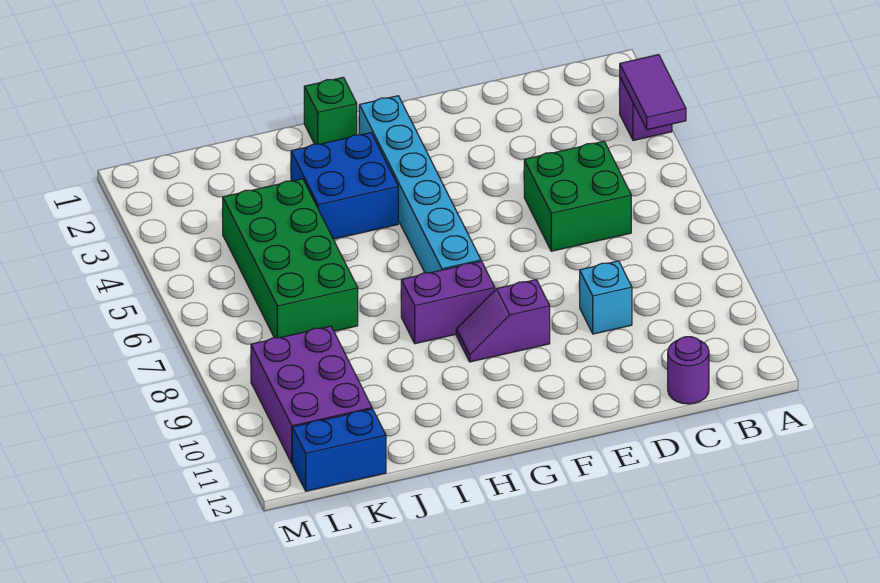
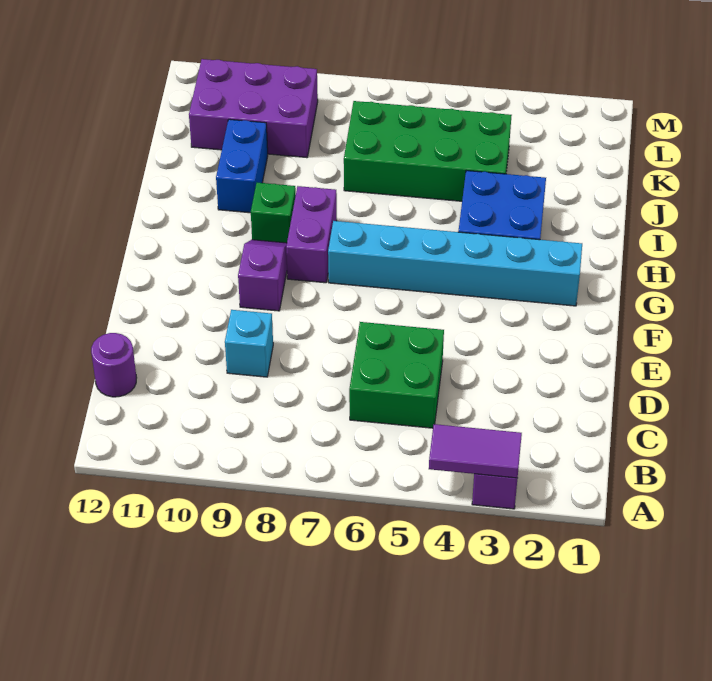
green 1x1 brick [304,77,357,144] -> green 1x1 brick moved to [251,183,296,243]
blue 1x2 brick [292,409,386,491] -> blue 1x2 brick moved to [216,119,268,213]

